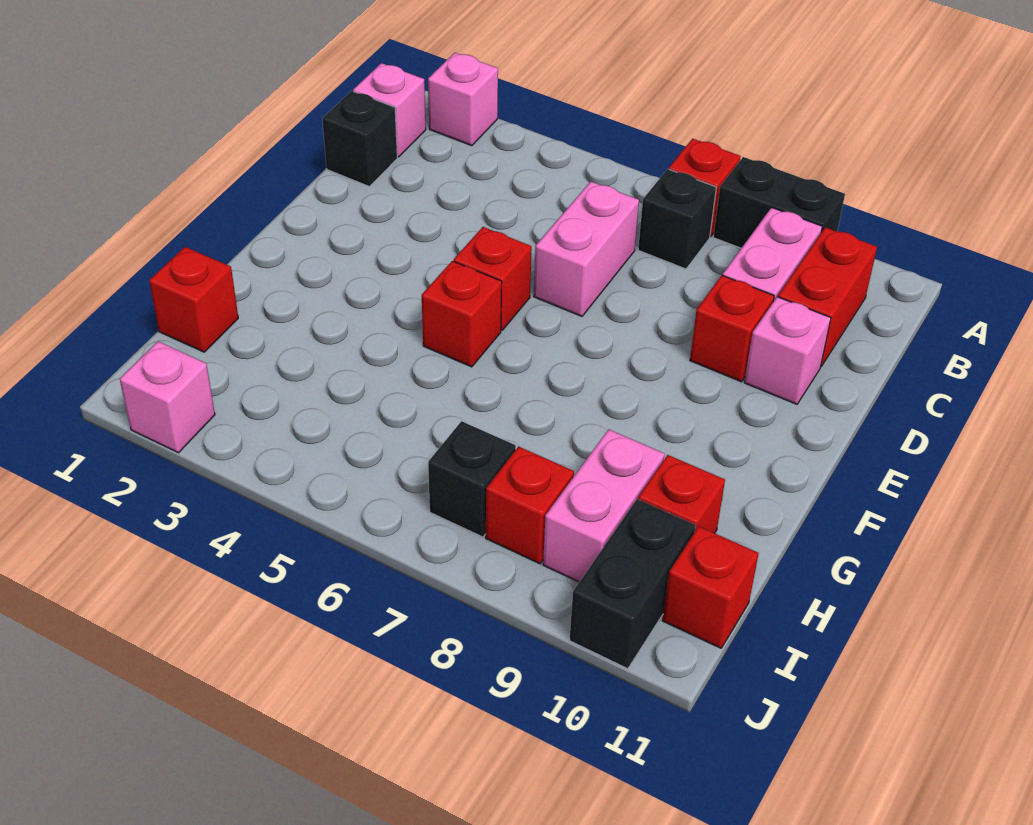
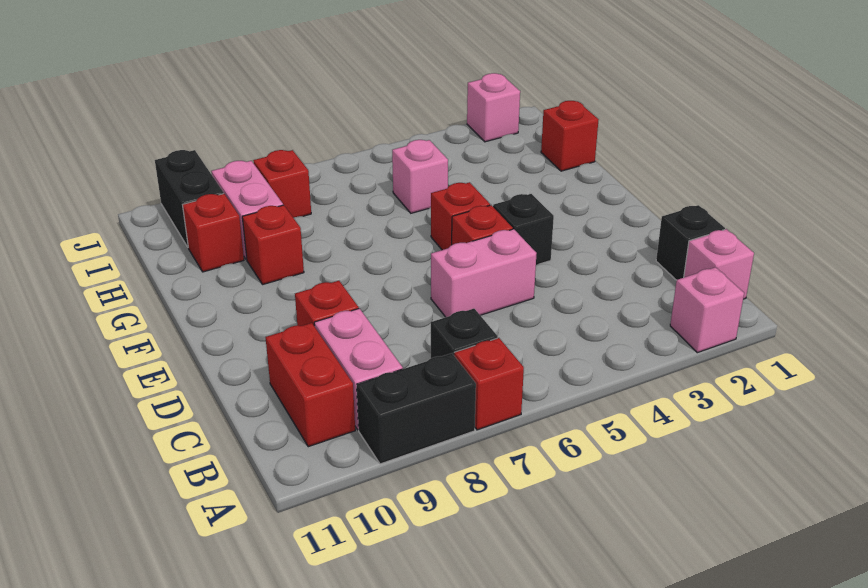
pink 1x2 brick [534,182,639,316] -> pink 1x2 brick turned to [431,229,537,317]
pink 1x1 brick [744,297,831,404] -> pink 1x1 brick moved to [392,140,448,213]
black 1x1 brick [428,421,516,537] -> black 1x1 brick moved to [493,194,554,265]
red 1x1 brick [662,527,759,648] -> red 1x1 brick moved to [242,205,304,284]

